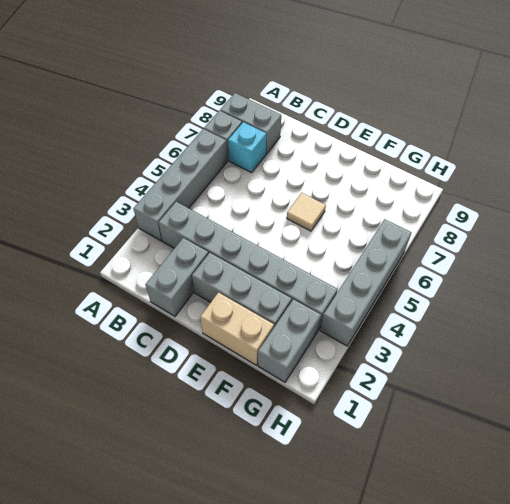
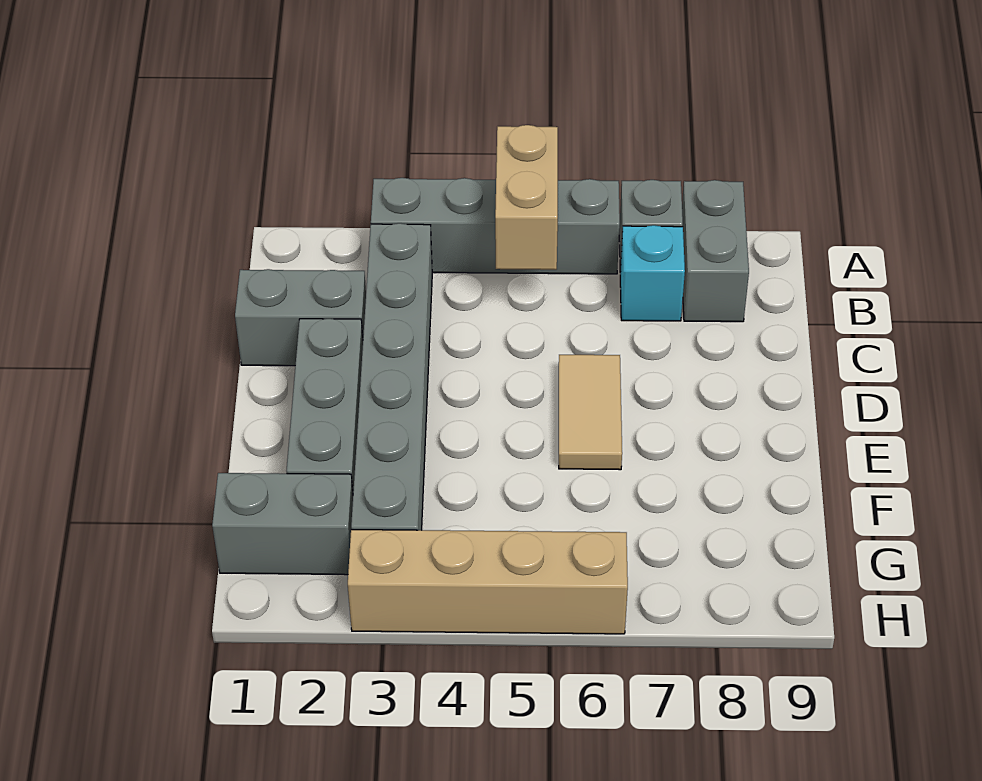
tan 1x2 brick [200,292,274,365] -> tan 1x2 brick moved to [495,125,558,270]
tan 1x1 tile [287,193,326,231] -> tan 1x2 tile [559,355,622,470]
grey 1x4 brick [320,219,411,346] -> tan 1x4 brick [348,530,628,634]

